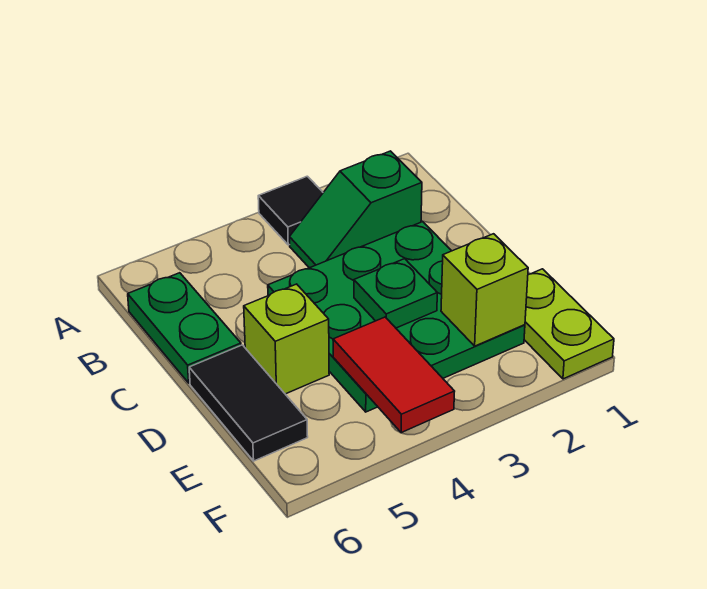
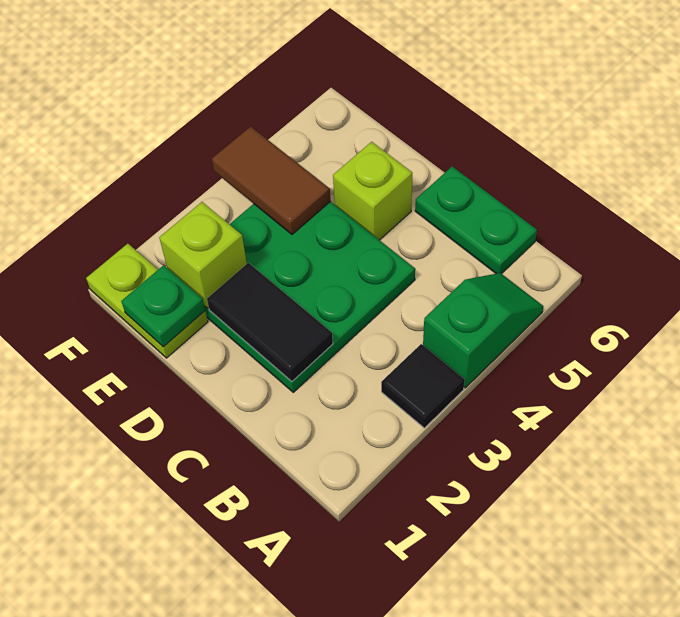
green 1x2 slope [290,151,422,268] -> green 1x2 slope moved to [423,273,544,388]
green 1x1 plate [354,259,437,328] -> green 1x1 plate moved to [121,265,205,347]
black 1x2 tile [189,345,308,461] -> black 1x2 tile moved to [207,263,333,381]
red 1x2 tile [333,317,455,433] -> brown 1x2 tile [212,127,331,234]

